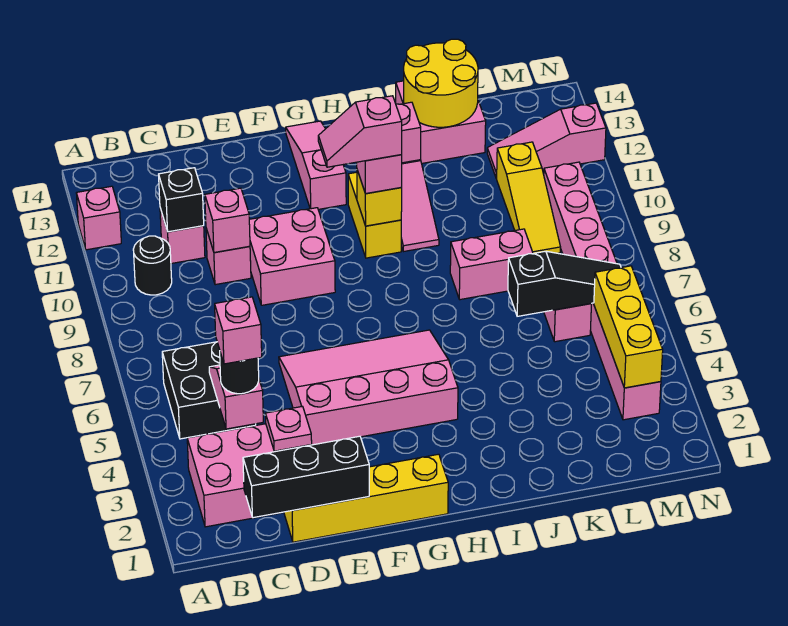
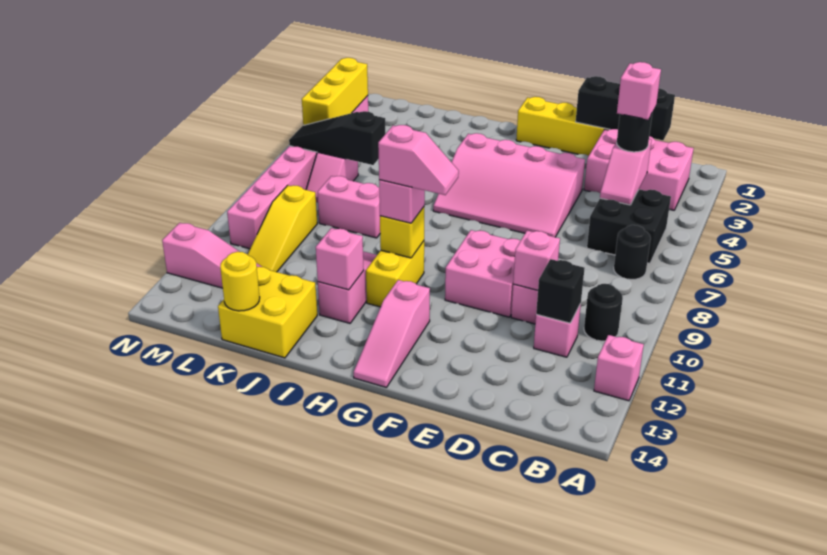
none -> black 1x1 round brick [614,225,651,279]
pink 1x1 plate [265,406,312,451] -> none
pink 2x2 brick [396,81,486,163] -> yellow 2x2 brick [218,267,317,358]
yellow 2x2 round brick [404,39,478,127] -> yellow 1x1 round brick [220,252,260,311]
yellow 1x3 slope [496,142,561,253] -> yellow 1x3 slope turned to [247,185,317,272]

